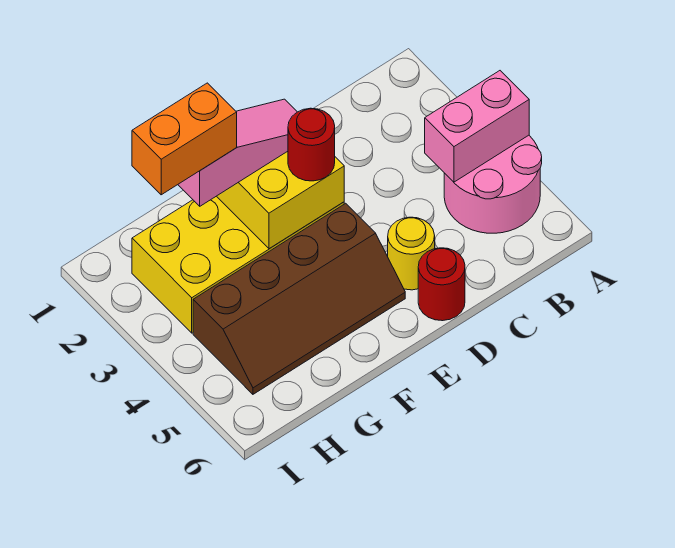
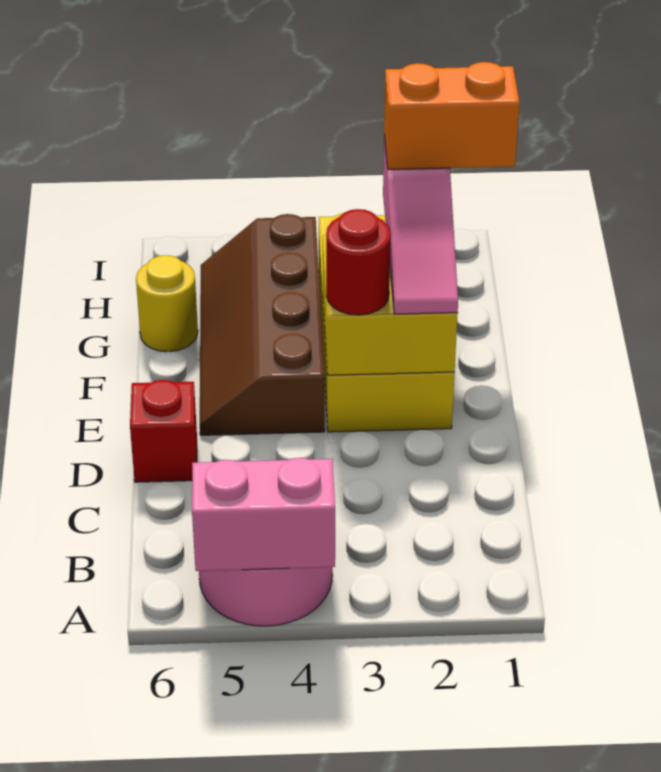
pink 1x2 brick [425,71,529,182] -> pink 1x2 brick turned to [192,458,335,571]
yellow 1x1 round brick [388,217,435,290] -> yellow 1x1 round brick moved to [136,255,198,352]
red 1x1 round brick [418,248,465,321] -> red 1x1 brick [130,380,197,482]
orange 1x2 brick [132,83,237,195] -> orange 1x2 brick turned to [384,62,520,169]

